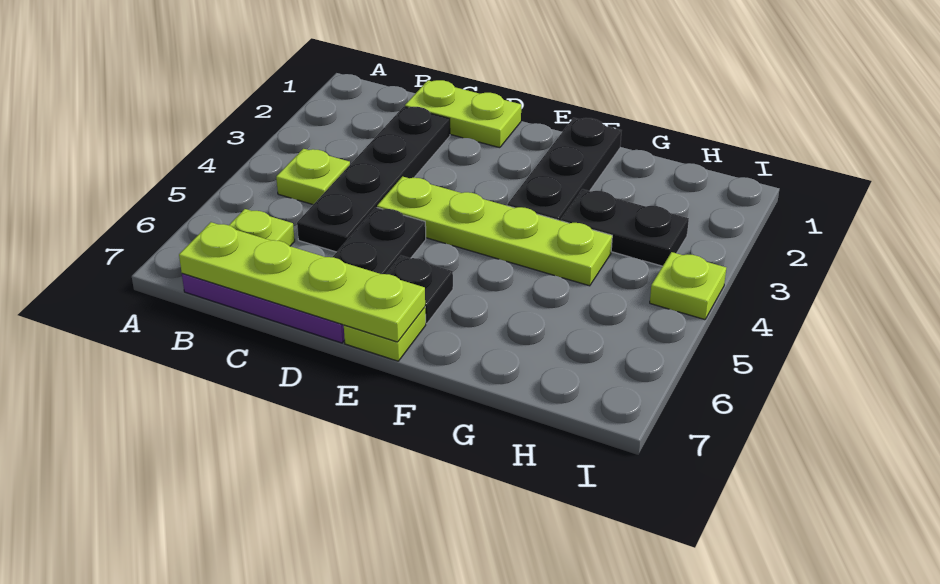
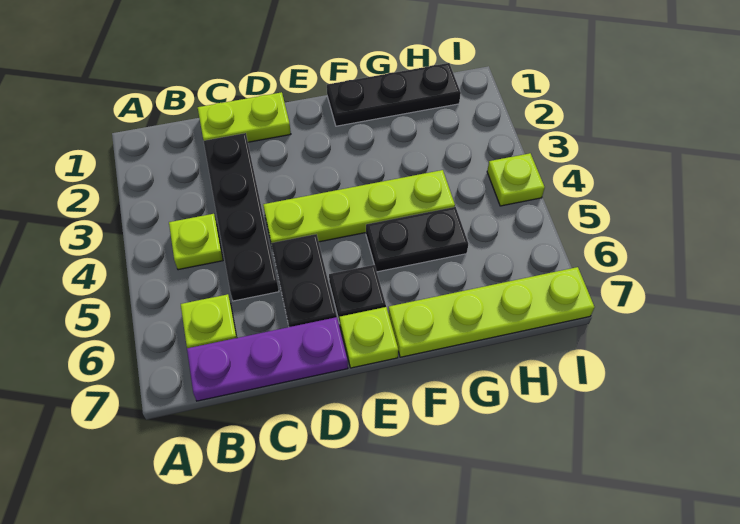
lime 1x4 plate [179,222,425,342] -> lime 1x4 plate moved to [389,267,594,357]
black 1x3 plate [507,118,622,221] -> black 1x3 plate turned to [327,63,461,126]
black 1x2 plate [561,189,689,266] -> black 1x2 plate moved to [366,207,468,272]

